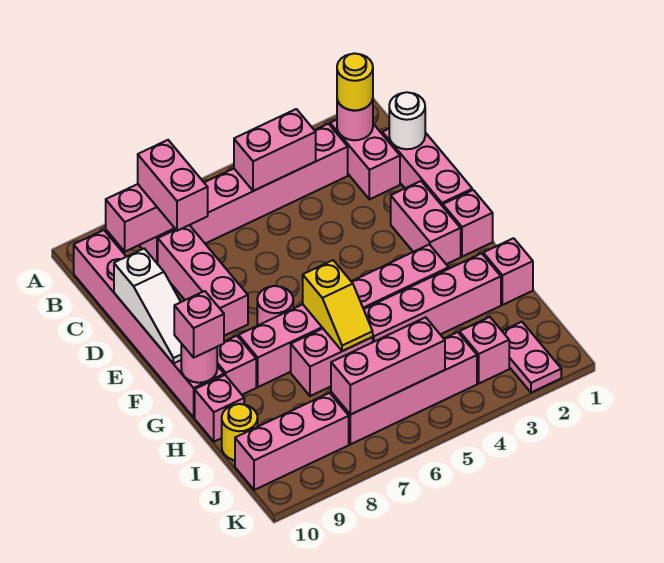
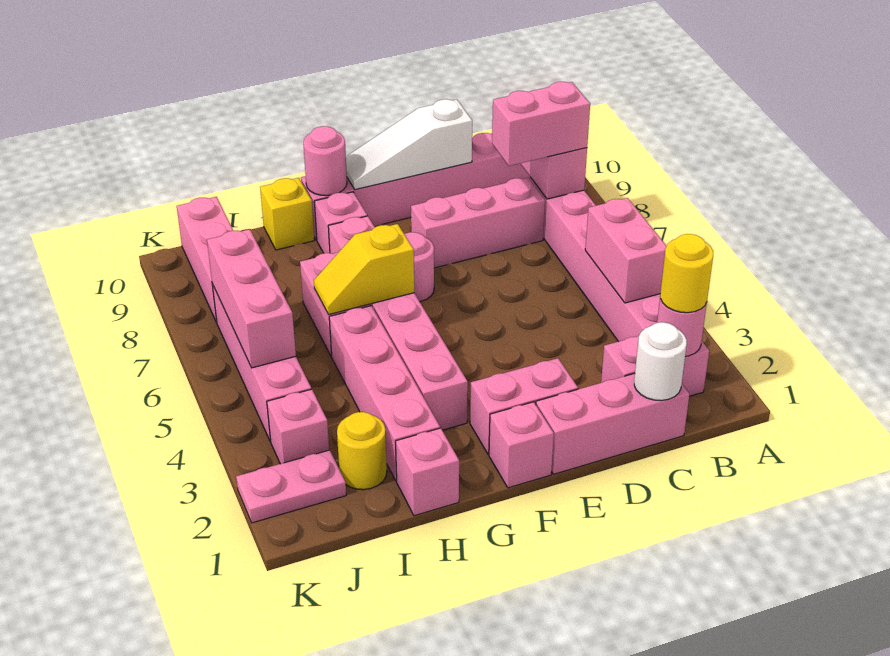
pink 1x1 brick [174,291,224,358] -> none
pink 1x1 brick [195,375,244,442] -> yellow 1x1 brick [260,178,314,250]
yellow 1x1 round brick [222,404,258,460] -> yellow 1x1 round brick moved to [337,412,387,490]

